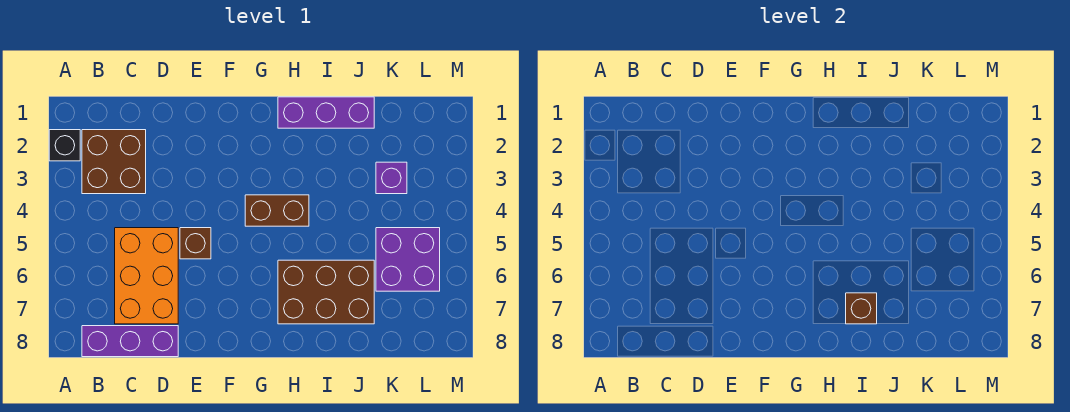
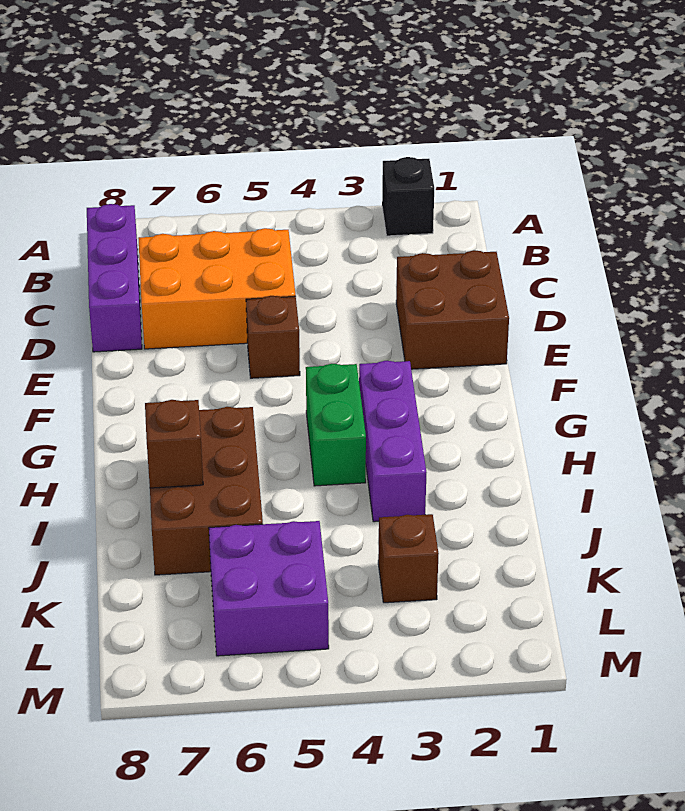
brown 2x2 brick [82,130,146,194] -> brown 2x2 brick moved to [396,250,509,369]
brown 1x2 brick [245,195,309,226] -> green 1x2 brick [306,364,366,486]
purple 1x3 brick [278,97,374,128] -> purple 1x3 brick moved to [359,361,427,522]
purple 1x1 brick [376,162,407,194] -> brown 1x1 brick [378,514,439,603]

